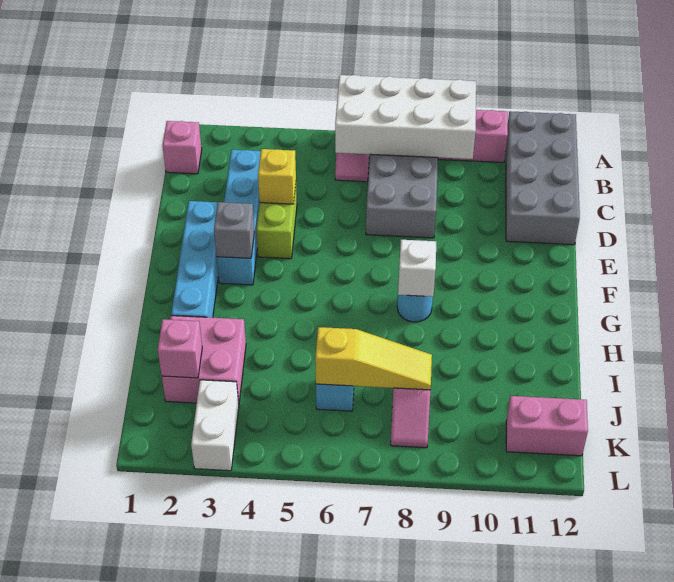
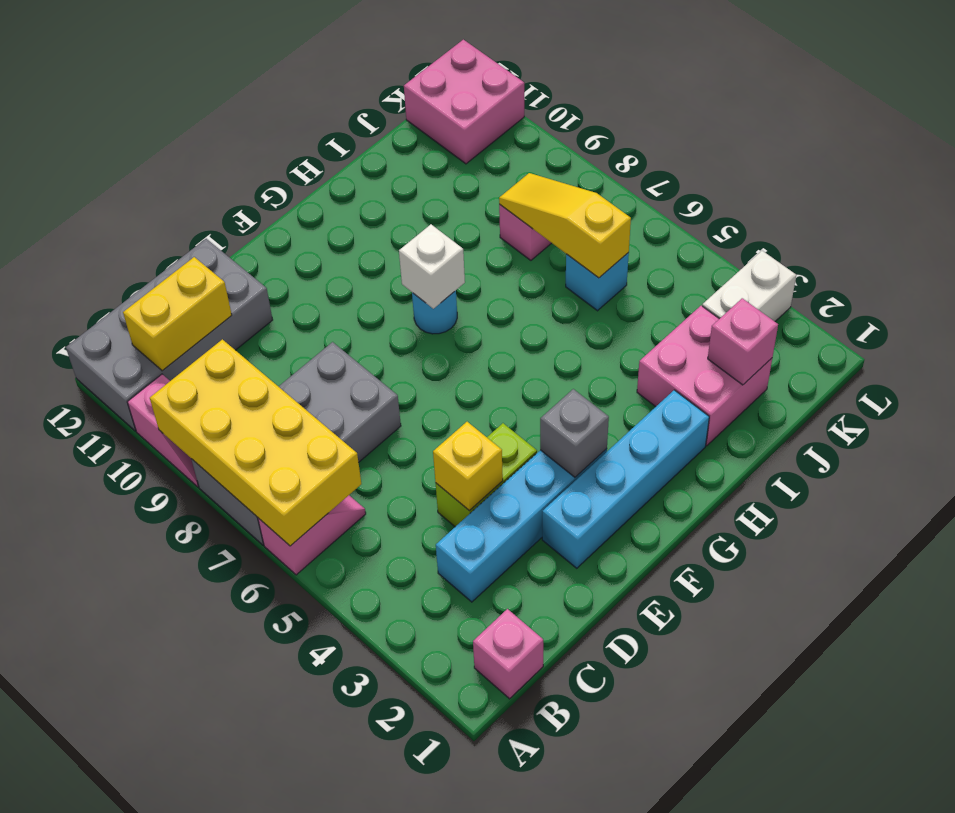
white 2x4 brick [335,75,476,159] -> yellow 2x4 brick [150,339,361,546]
none -> yellow 1x2 brick [123,257,232,371]
pink 1x2 brick [506,396,588,456] -> pink 2x2 brick [404,40,524,164]

